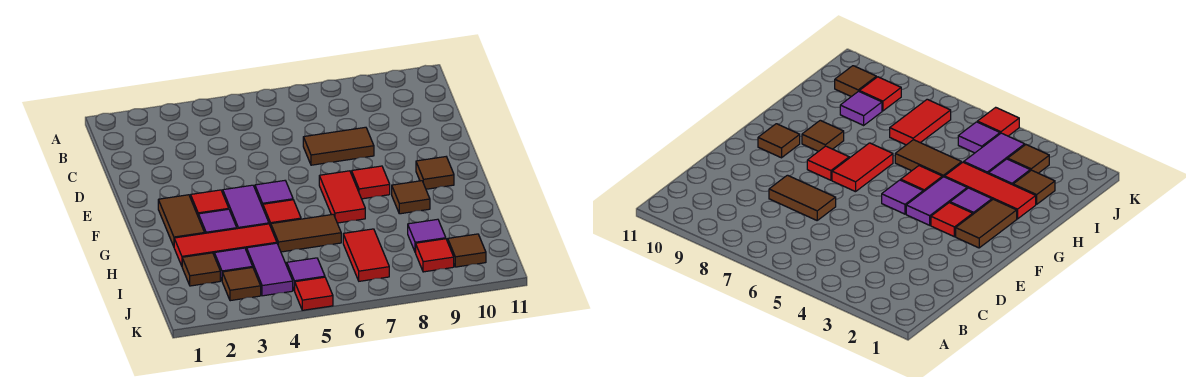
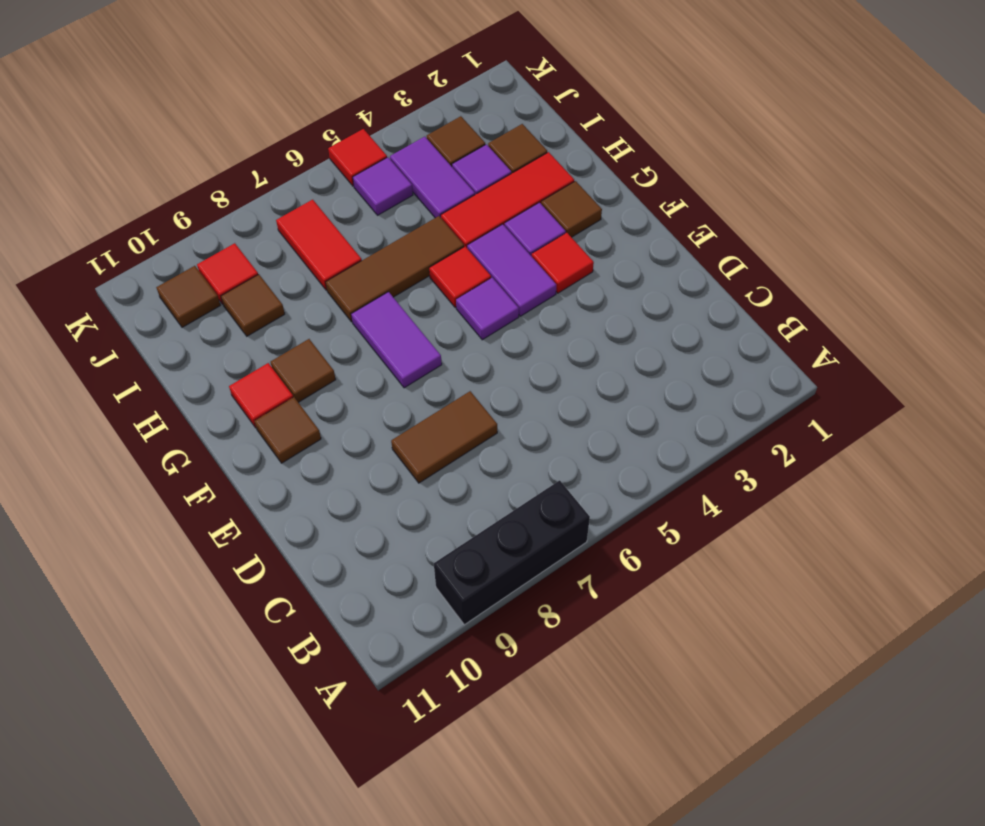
none -> black 1x3 brick [434,480,590,625]
brown 1x2 tile [158,195,204,246] -> brown 1x1 tile [541,181,602,237]
red 1x2 tile [319,171,365,223] -> purple 1x2 tile [351,292,442,388]
red 1x1 tile [352,166,390,199] -> red 1x1 tile moved to [229,363,293,428]
brown 1x2 tile [271,214,341,252] -> brown 1x3 tile [326,216,464,322]
purple 1x1 tile [408,219,446,253] -> brown 1x1 tile [221,274,285,336]

